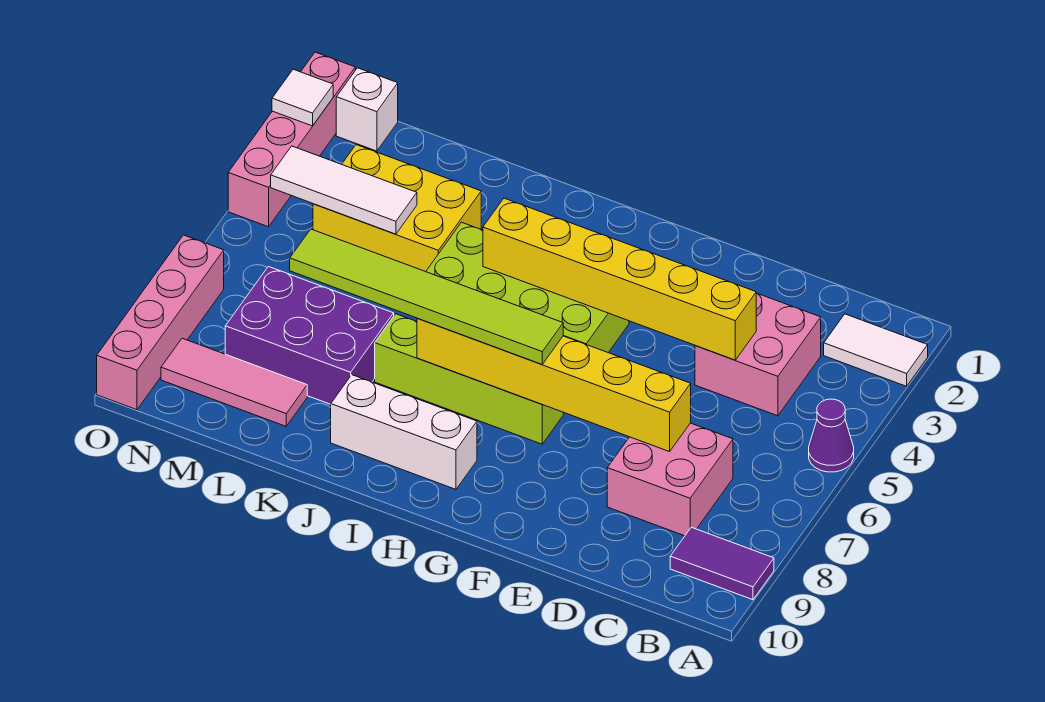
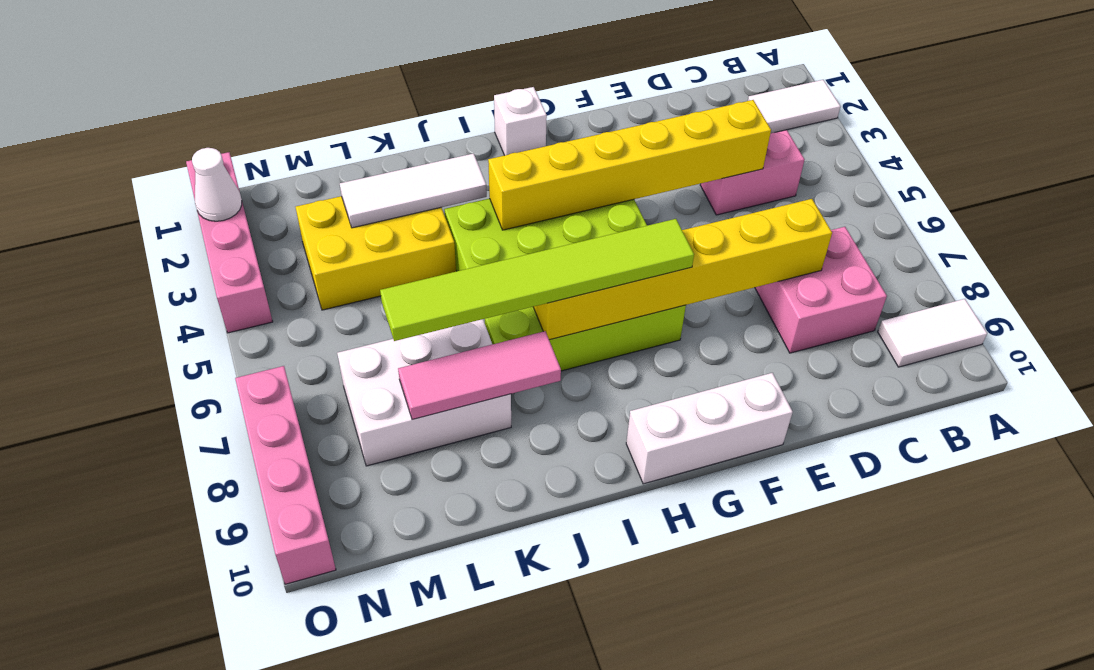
purple 1x1 cone [809,399,854,472] -> none
purple 1x2 tile [670,527,774,600] -> white 1x2 tile [878,299,987,367]
pink 2x2 brick [695,293,821,416] -> pink 1x2 brick [700,130,805,215]
white 1x3 brick [331,375,477,489] -> white 1x3 brick moved to [626,373,793,484]
purple 2x3 brick [225,267,394,404] -> white 2x3 brick [337,319,511,466]
white 1x3 tile [271,146,417,234] -> white 1x3 tile moved to [340,154,487,228]
pink 1x3 tile [161,338,307,426] -> pink 1x3 tile moved to [398,331,561,419]
white 1x1 brick [336,68,398,151] -> white 1x1 brick moved to [494,87,547,155]
white 1x1 tile [272,69,333,126] -> white 1x1 cone [192,148,242,221]

